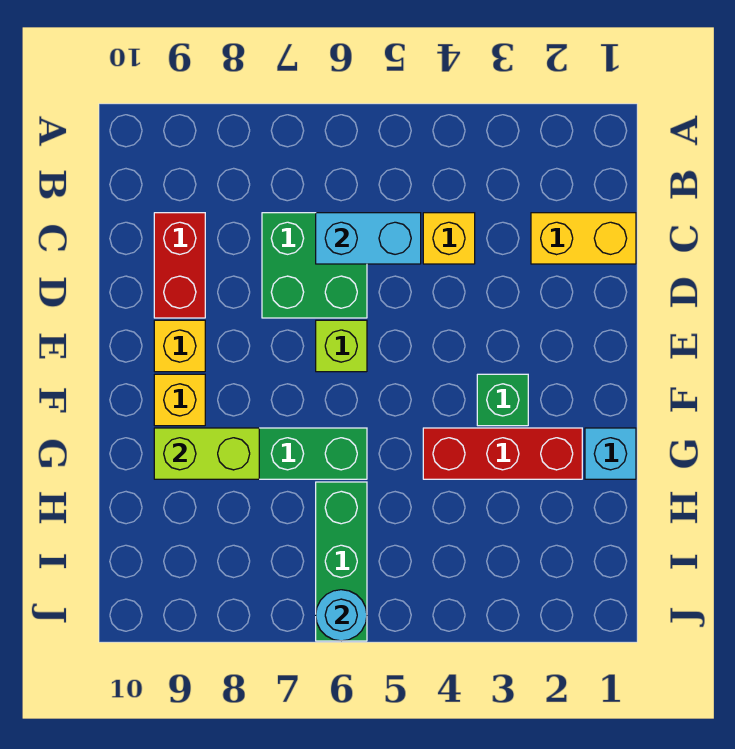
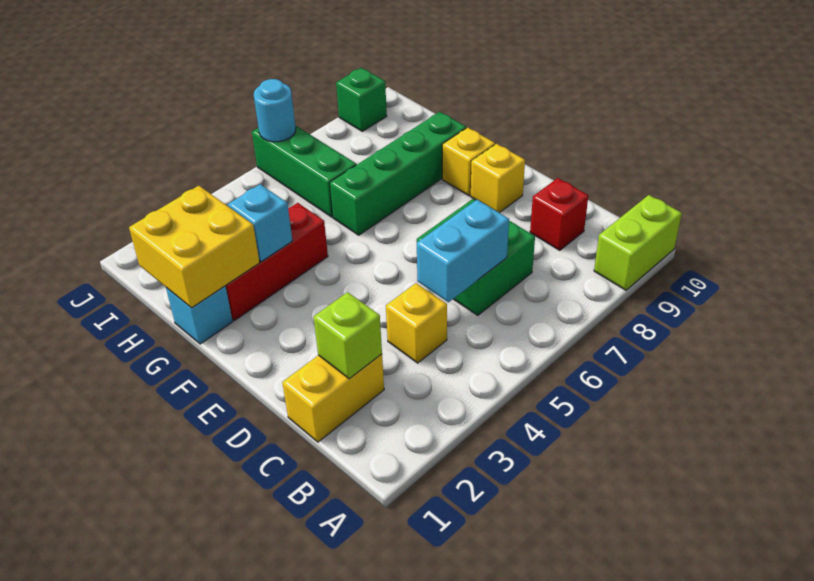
red 1x2 brick [154,213,205,318] -> red 1x1 brick [530,178,588,250]
lime 1x1 brick [316,320,367,372] -> lime 1x1 brick moved to [314,292,382,379]
green 1x1 brick [477,374,528,426] -> green 1x1 brick moved to [336,68,387,131]
none -> yellow 2x2 brick [129,186,260,308]
none -> cyan 1x1 brick [228,184,292,262]
lime 1x2 brick [154,428,259,479] -> lime 1x2 brick moved to [594,195,682,290]

